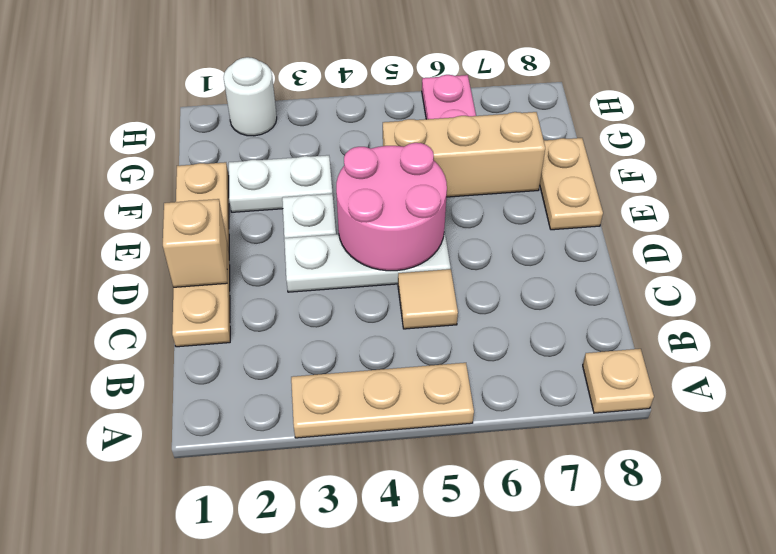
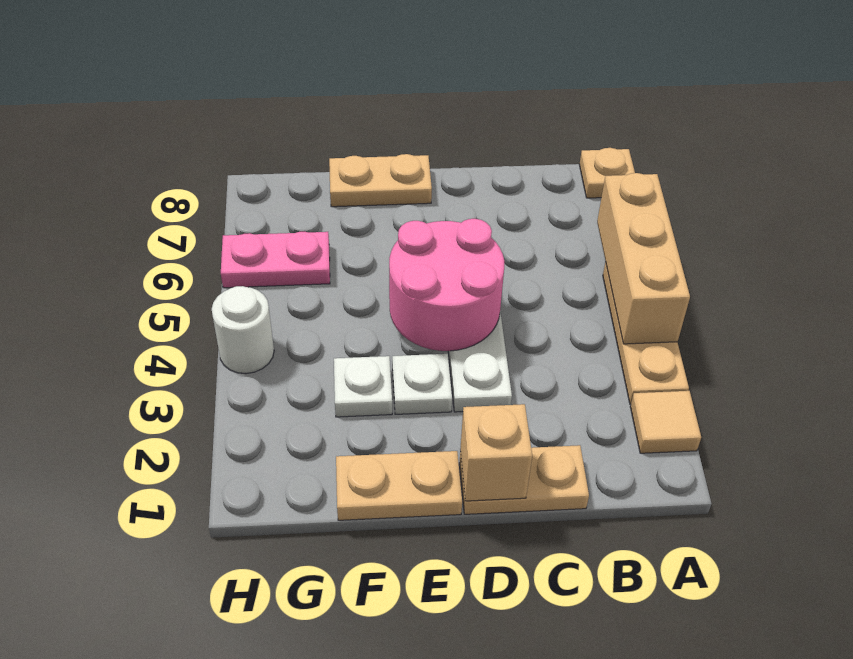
tan 1x1 tile [398,269,458,329] -> tan 1x1 tile moved to [630,391,701,453]
white 1x2 plate [229,155,333,212] -> white 1x1 plate [334,356,392,417]
tan 1x3 brick [383,112,545,197] -> tan 1x3 brick moved to [597,173,690,344]
white 1x1 round brick [224,57,277,136] -> white 1x1 round brick moved to [212,286,274,374]

